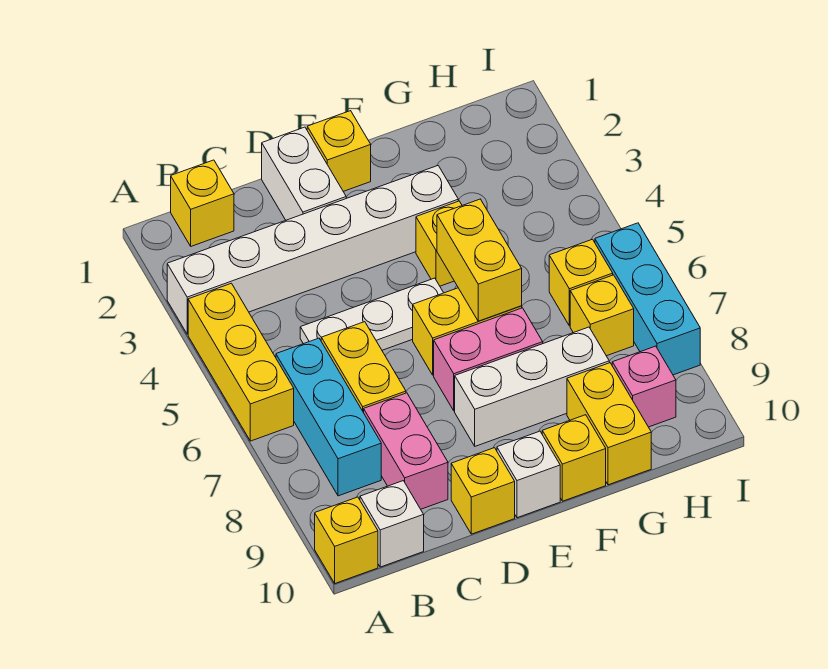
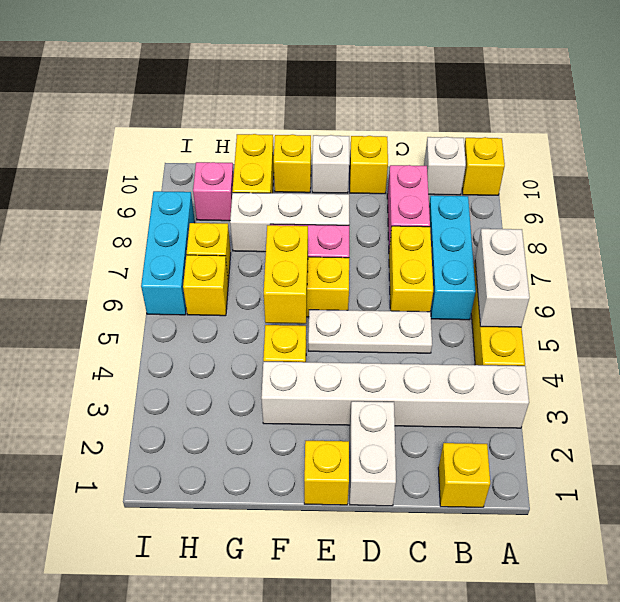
none -> white 1x2 brick [475,229,530,327]

